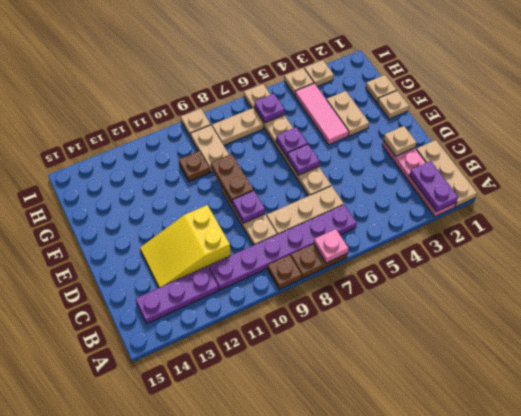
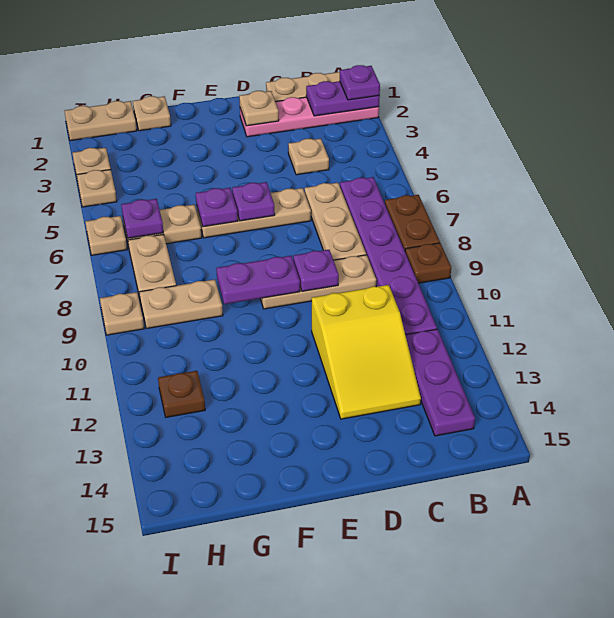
none -> purple 1x1 plate [340,65,380,100]
pink 1x1 plate [314,229,349,263] -> none
brown 1x2 plate [211,154,253,204] -> purple 1x2 plate [216,256,300,304]
tan 1x1 plate [378,91,409,119] -> tan 1x1 plate moved to [288,139,329,175]
tan 1x2 plate [327,91,369,136] -> tan 1x2 plate moved to [65,101,137,141]
pink 1x3 tile [295,83,349,145] -> none
brown 1x1 plate [179,151,210,182] -> brown 1x1 plate moved to [158,371,205,417]

